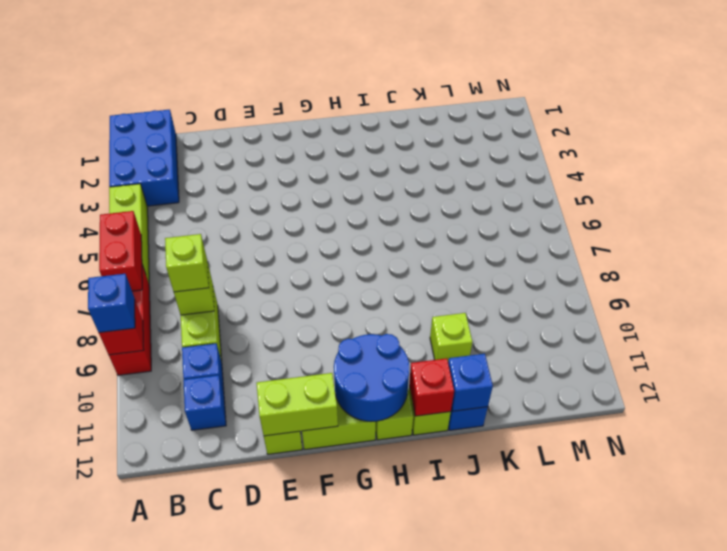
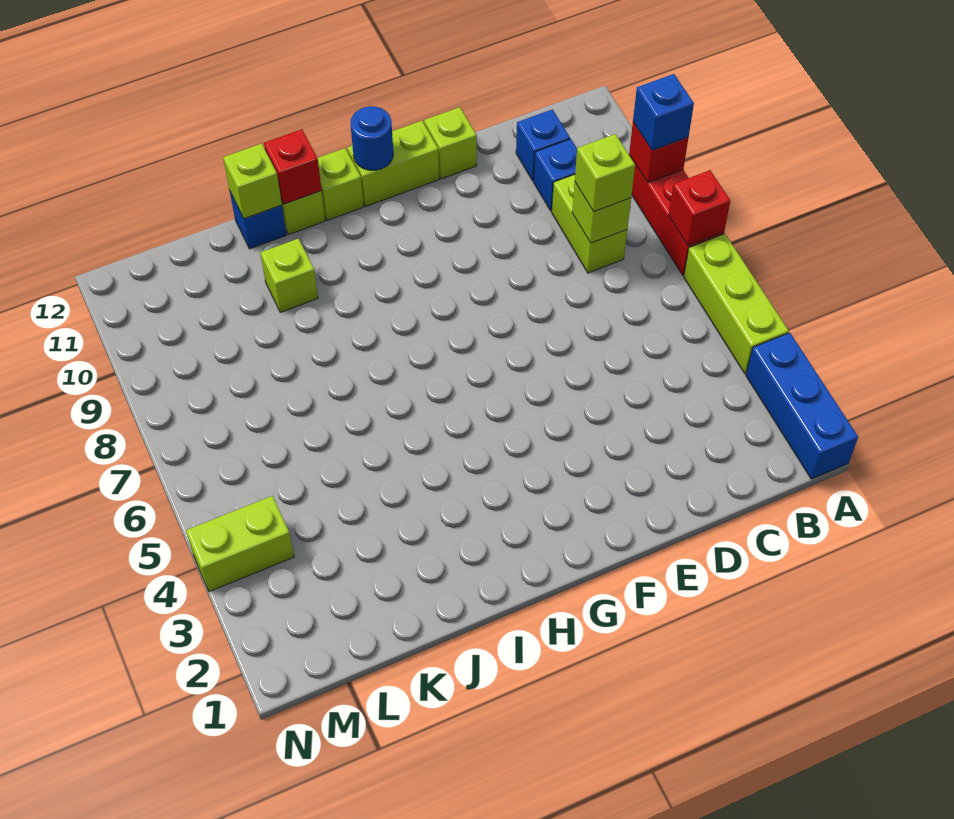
blue 2x3 brick [109,110,179,206] -> blue 1x3 brick [746,333,858,479]
red 1x2 brick [99,211,142,291] -> red 1x1 brick [669,170,730,246]
lime 1x2 brick [257,373,338,436] -> lime 1x2 brick moved to [186,496,294,592]
blue 2x2 round brick [334,334,410,421] -> blue 1x1 round brick [351,106,393,170]
blue 1x1 brick [448,354,493,411] -> lime 1x1 brick [223,144,282,219]

